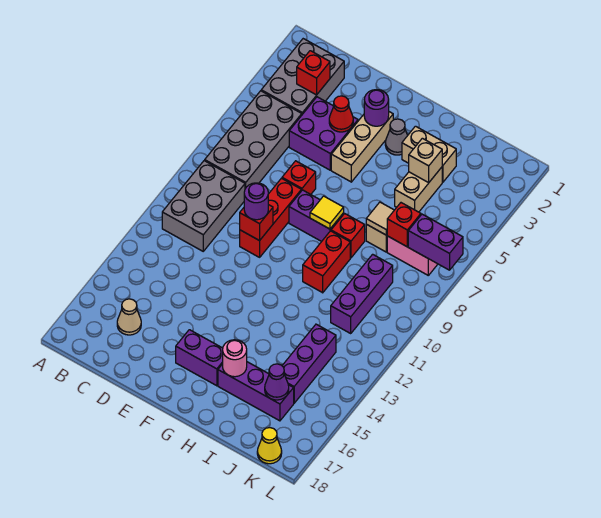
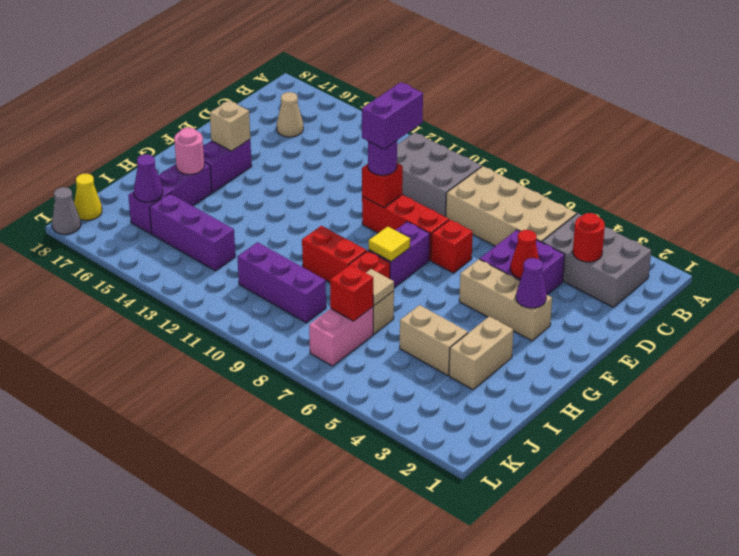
grey 2x4 brick [205,91,302,189] -> tan 2x4 brick [446,166,577,246]
red 1x1 brick [297,51,330,95] -> red 1x1 round brick [573,213,605,262]
purple 1x1 round brick [364,90,389,126] -> purple 1x1 cone [516,258,547,308]
grey 1x1 cone [385,119,408,155] -> grey 1x1 cone moved to [52,187,81,234]
tan 1x1 brick [409,138,442,183] -> tan 1x1 brick moved to [210,100,250,151]
purple 1x2 brick [408,214,463,270] -> purple 1x2 brick moved to [362,82,423,149]

